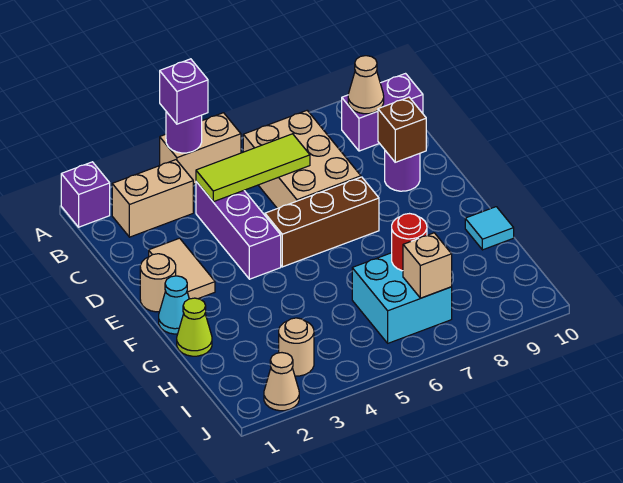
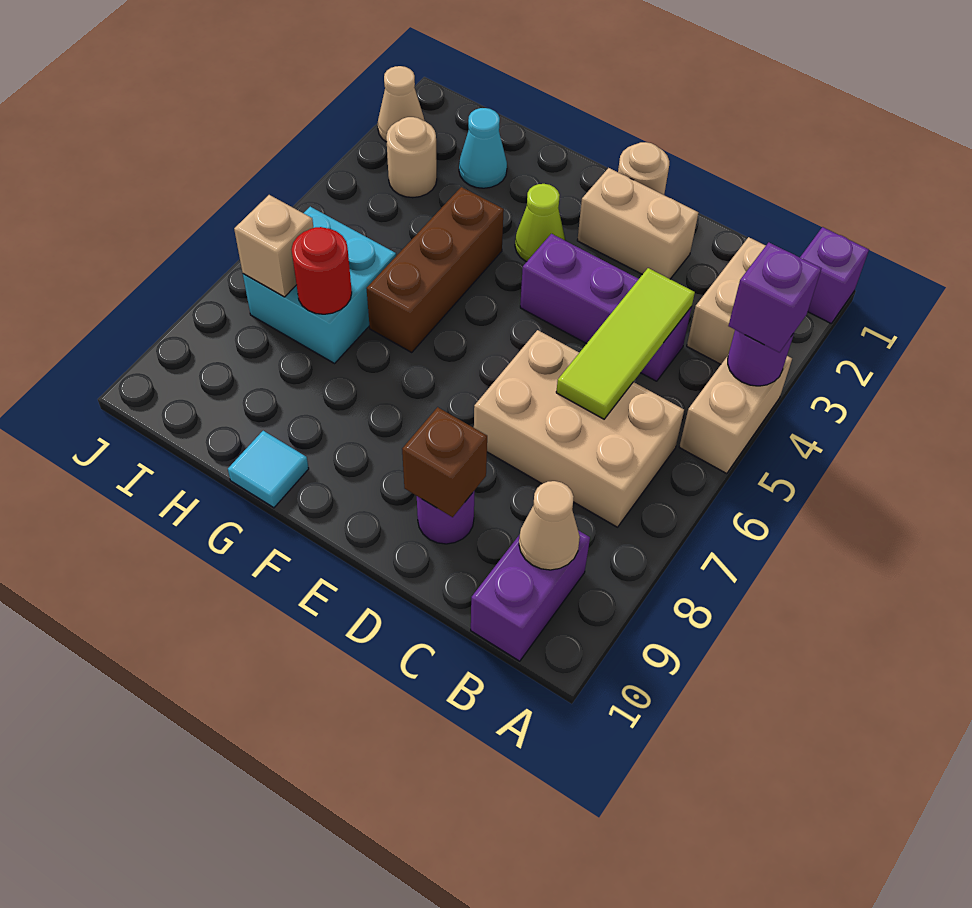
tan 1x2 tile [149,238,215,299] -> tan 1x2 brick [577,168,698,279]
brown 1x3 brick [265,177,379,267] -> brown 1x3 brick moved to [366,187,504,352]
cyan 1x1 cone [159,276,189,334] -> cyan 1x1 cone moved to [459,108,507,188]
lime 1x1 cone [177,298,212,356] -> lime 1x1 cone moved to [515,184,565,262]

